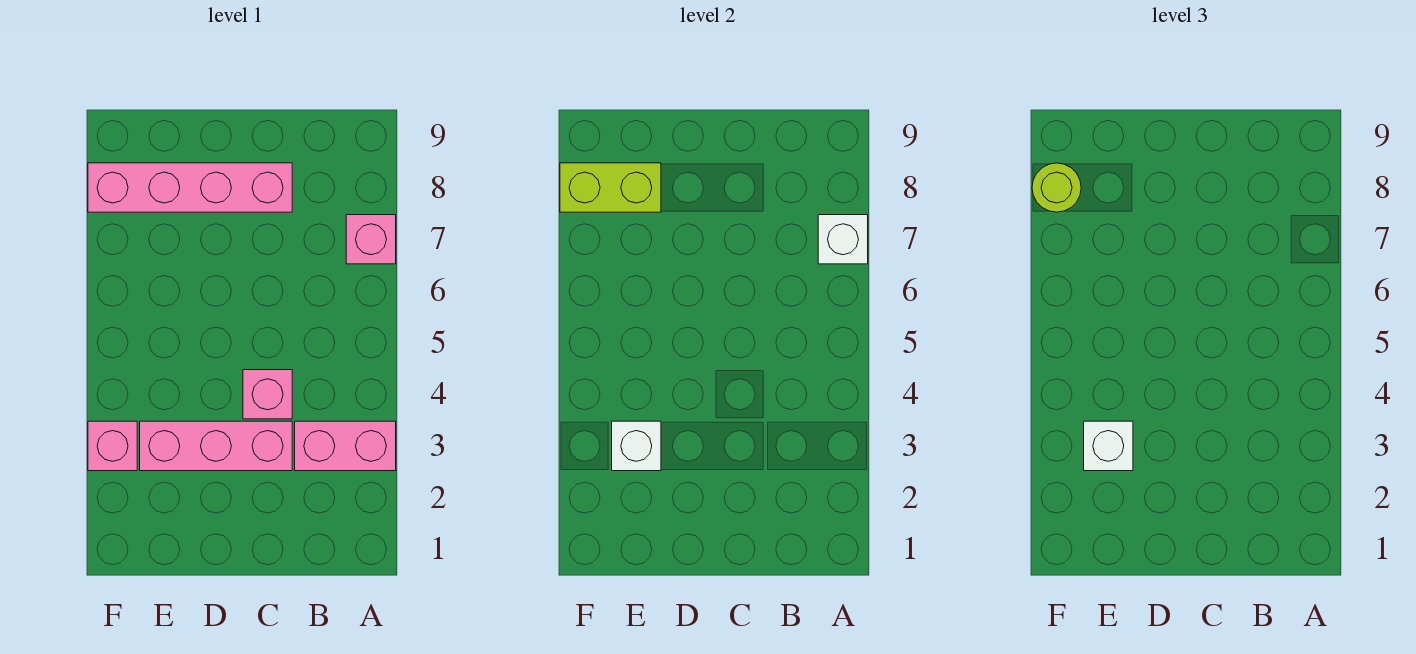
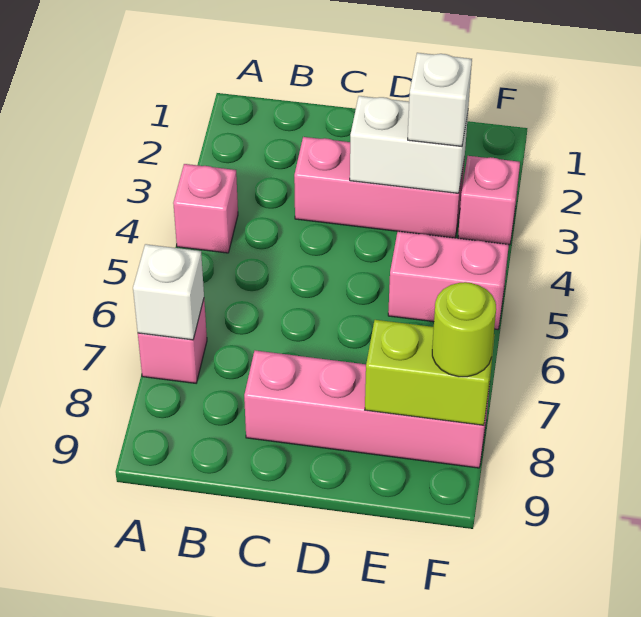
pink 1x2 brick [295,421,396,471] -> pink 1x2 brick moved to [388,231,509,329]
pink 1x1 brick [243,370,292,419] -> pink 1x1 brick moved to [173,164,238,253]
white 1x1 brick [612,421,661,471] -> white 1x2 brick [350,96,468,193]

